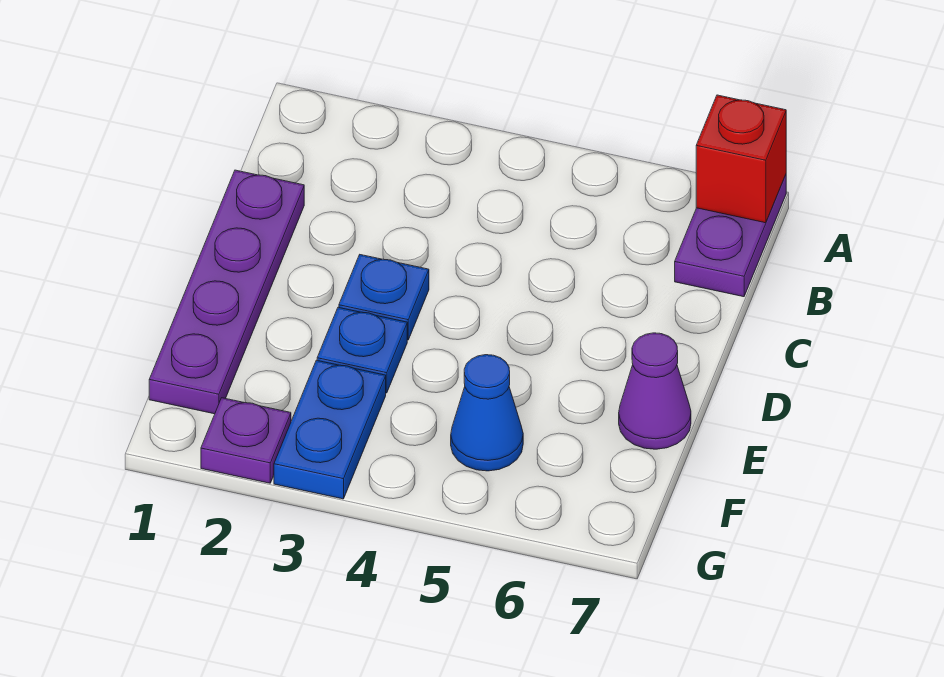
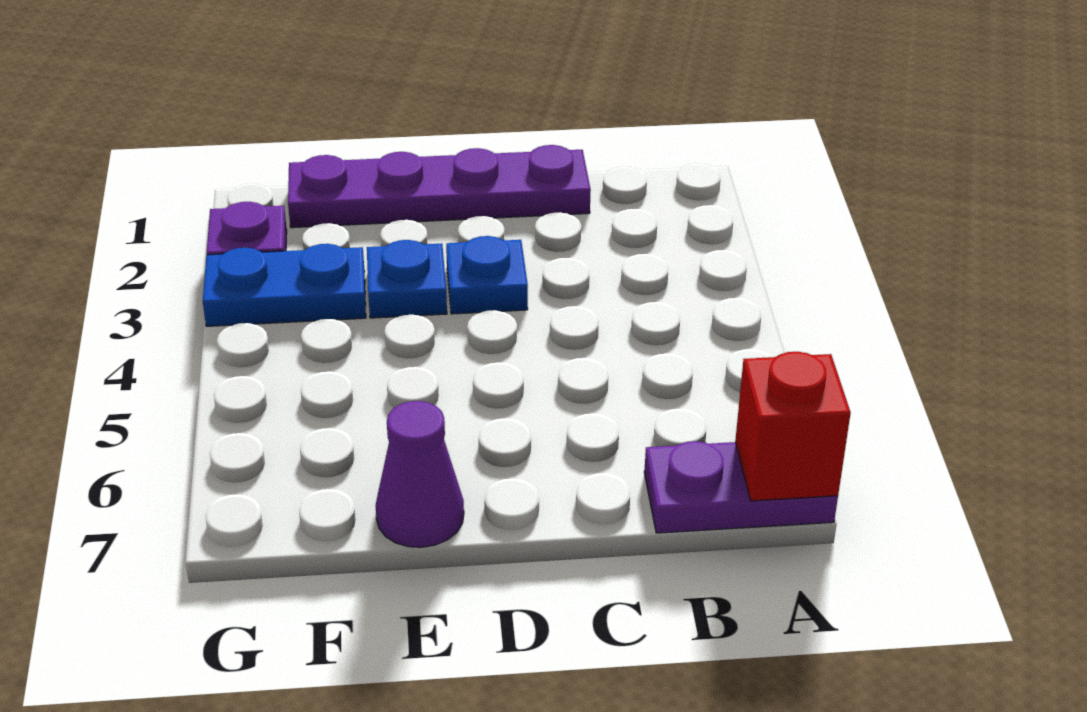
blue 1x1 cone [451,355,523,471] -> none

